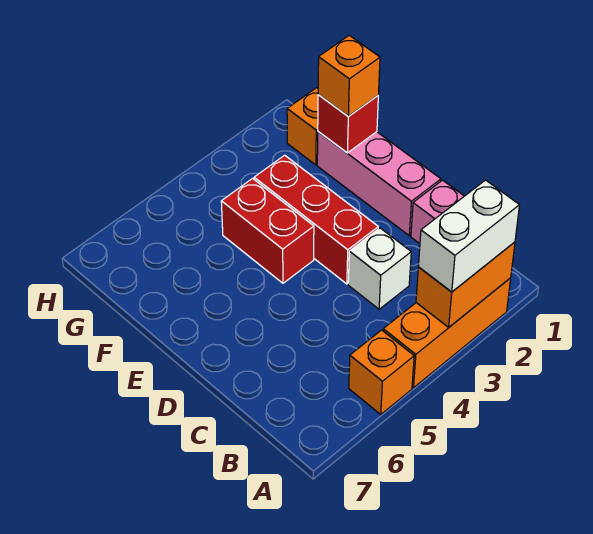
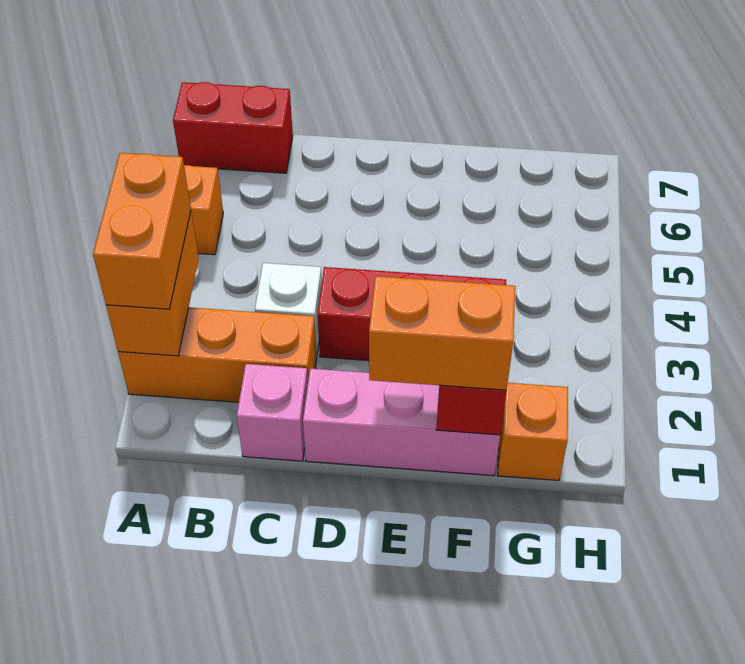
orange 1x3 brick [383,278,511,388] -> orange 1x3 brick turned to [118,307,317,402]
white 1x2 brick [418,180,519,292] -> orange 1x2 brick [93,153,191,309]
red 1x2 brick [221,179,314,283] -> red 1x2 brick moved to [173,82,293,173]
orange 1x1 brick [318,35,380,117] -> orange 1x2 brick [369,276,515,390]

